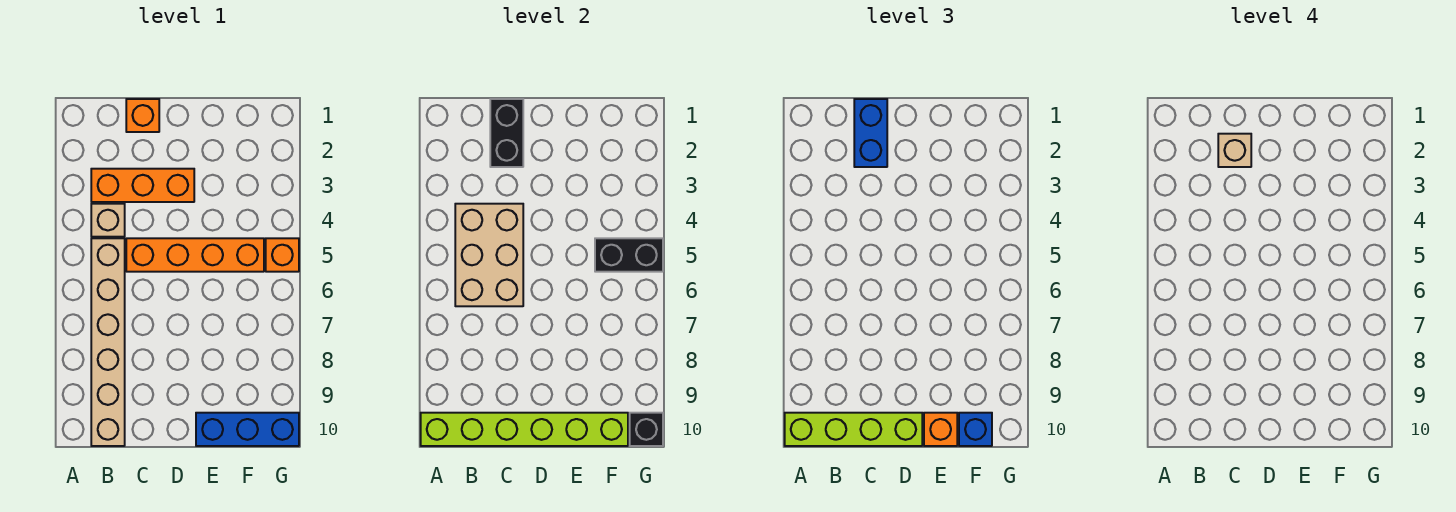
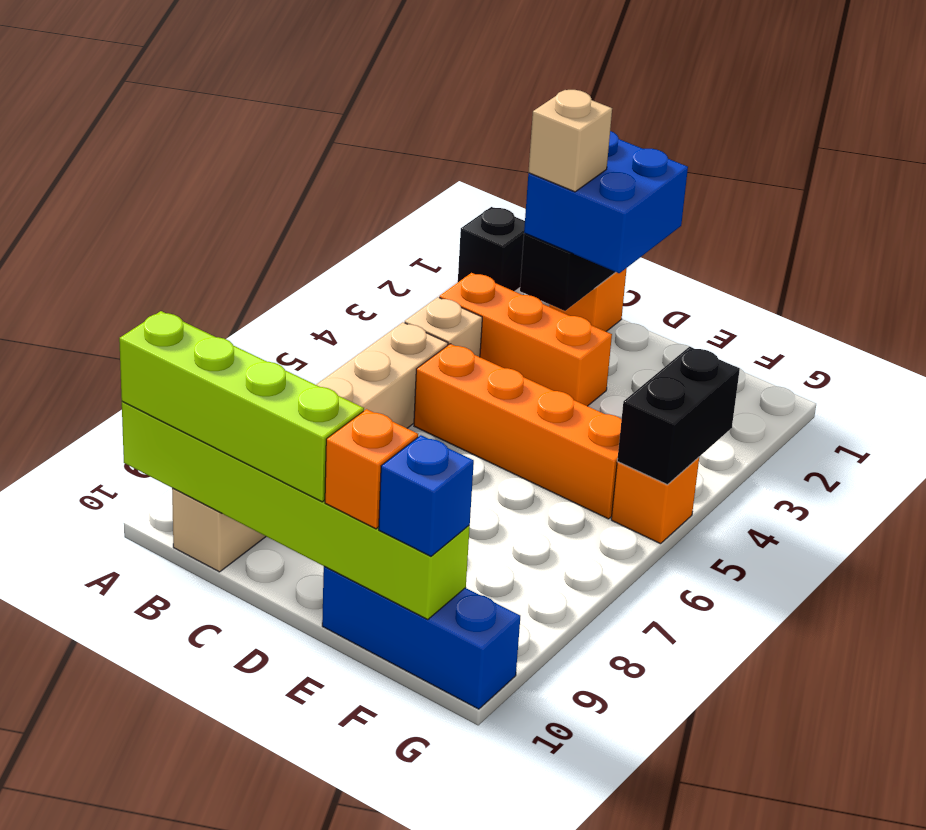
tan 2x3 brick [455,204,523,306] -> none
blue 1x2 brick [854,99,887,167] -> blue 2x2 brick [524,131,688,273]
black 1x2 brick [595,238,663,272] -> black 1x2 brick turned to [617,347,740,485]
black 1x1 brick [630,413,663,446] -> black 1x1 brick moved to [458,207,525,291]

